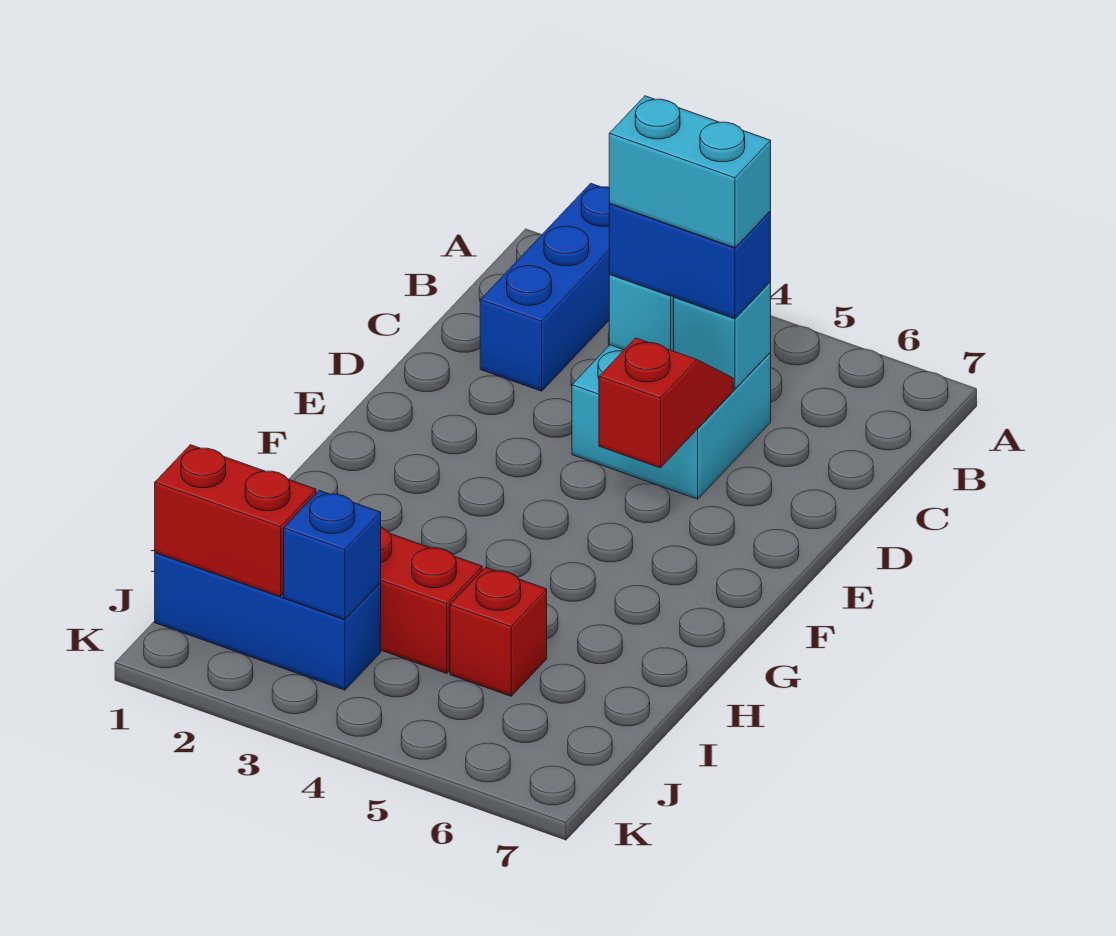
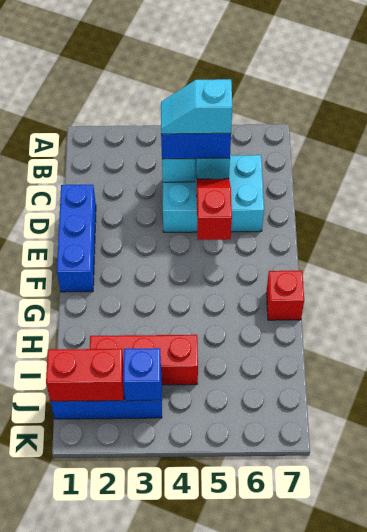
blue 1x3 brick [480,183,610,391] -> blue 1x3 brick moved to [57,185,96,292]
cyan 2x2 brick [572,345,771,499] -> cyan 2x3 brick [163,155,264,232]
cyan 1x2 brick [609,96,771,248] -> cyan 1x2 slope [161,79,232,134]
red 1x1 brick [450,567,547,696] -> red 1x1 brick moved to [267,271,304,320]

